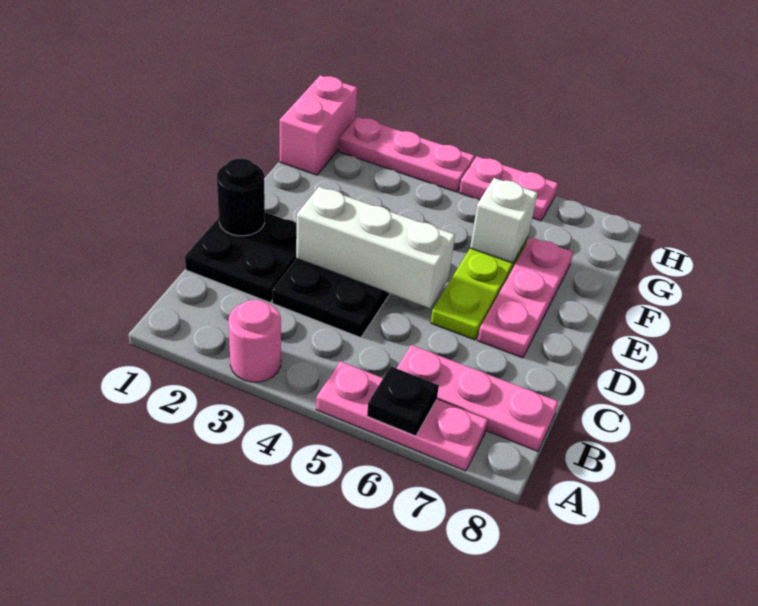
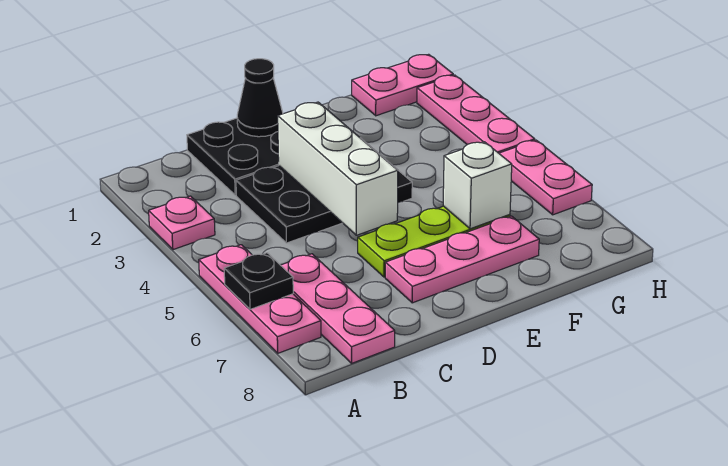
pink 1x1 round brick [228,300,281,382] -> pink 1x1 plate [149,196,215,250]
black 1x1 round brick [217,158,265,236] -> black 1x1 cone [237,59,283,137]
pink 1x2 brick [280,75,357,175] -> pink 1x2 plate [352,54,453,116]

